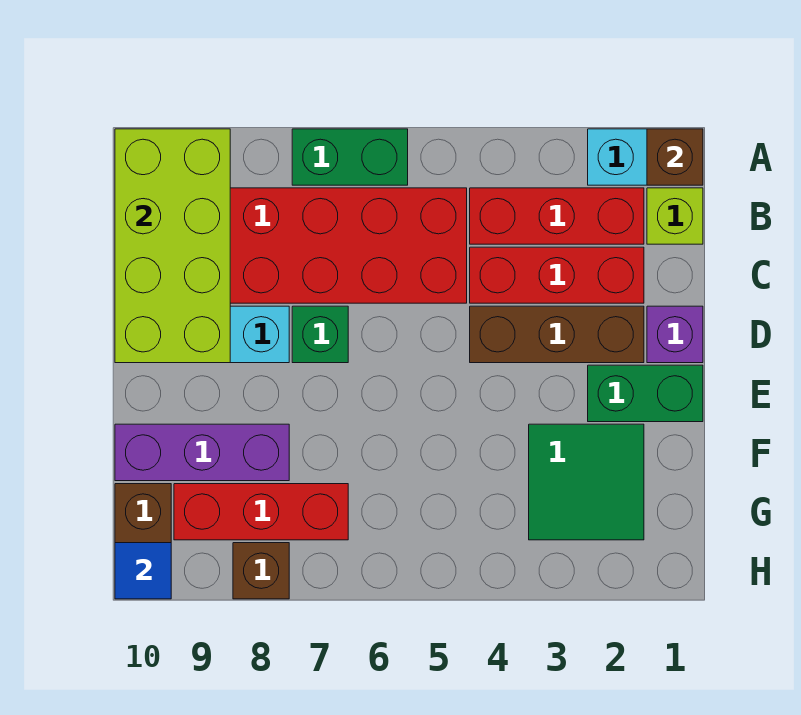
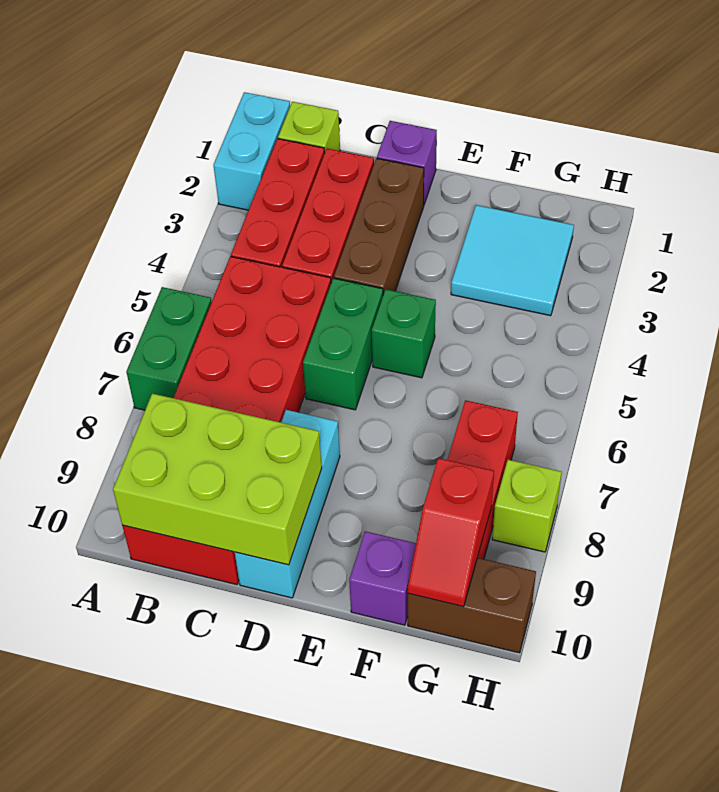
brown 1x1 brick [647,129,703,185] -> none
lime 2x4 brick [115,129,230,363] -> lime 2x3 brick [113,394,322,565]
green 1x1 brick [292,306,348,363] -> green 1x1 brick moved to [372,289,436,378]
green 1x2 brick [588,365,703,422] -> green 1x2 brick moved to [303,278,383,410]
green 2x2 tile [529,424,644,540] -> cyan 2x2 tile [451,205,574,316]
purple 1x3 brick [115,424,289,481] -> purple 1x1 brick [349,531,416,625]
none -> red 1x2 slope [408,458,494,607]
brown 1x1 brick [233,543,289,599] -> lime 1x1 brick [492,460,562,552]
blue 1x1 tile [115,543,171,599] -> none

